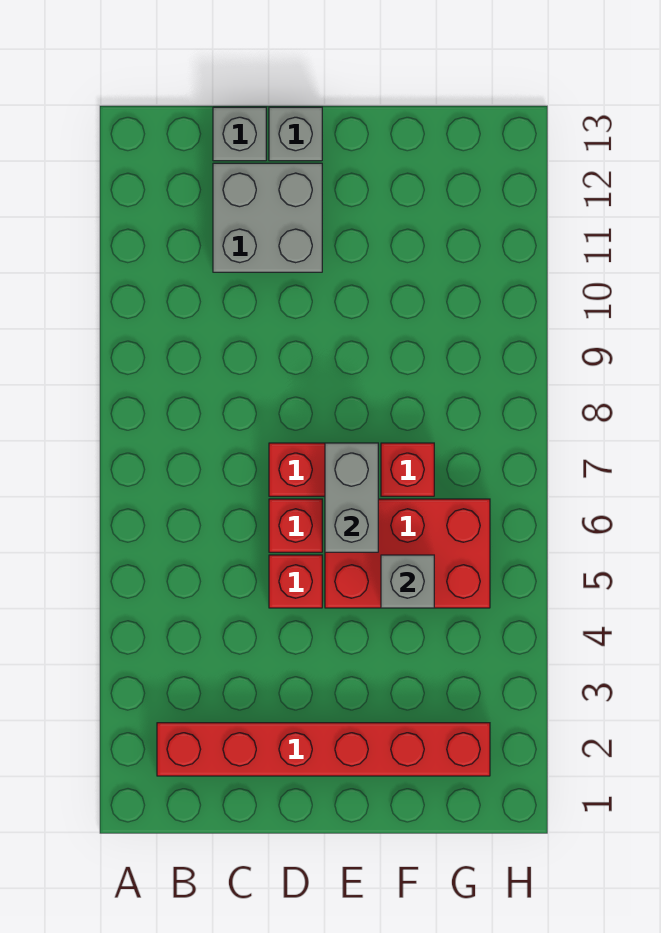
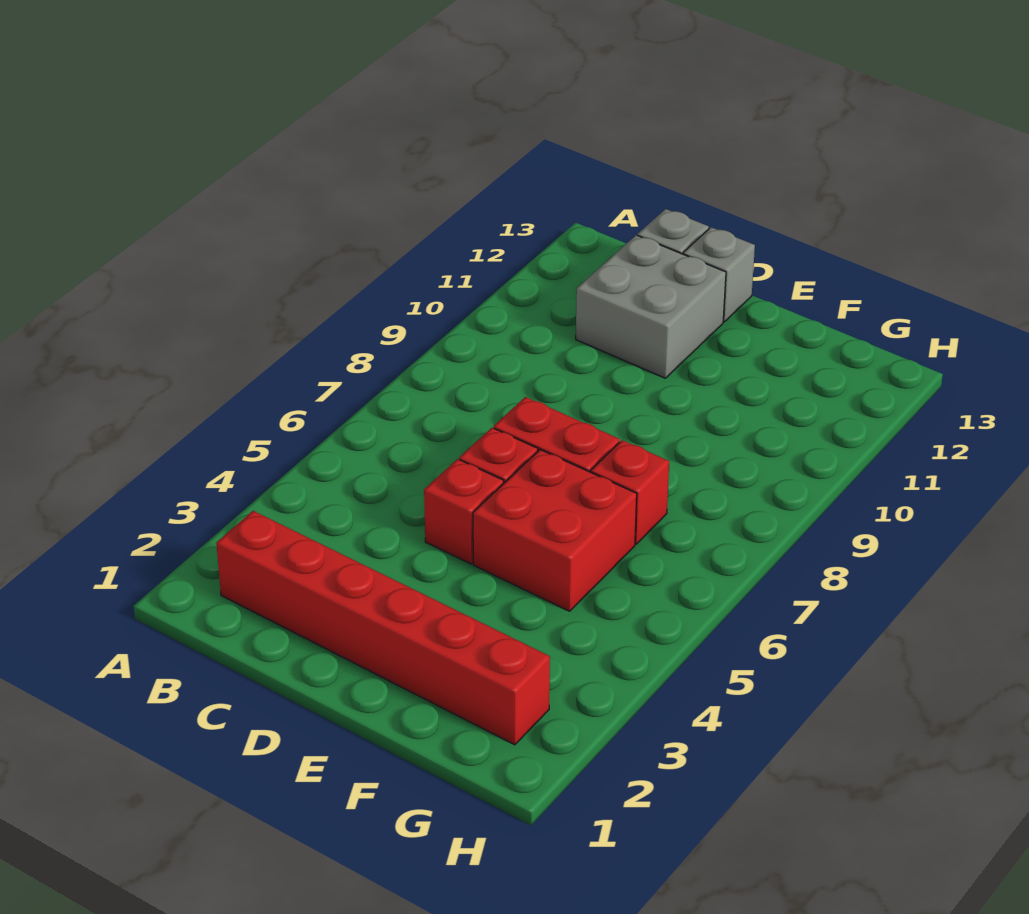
red 2x3 brick [325,499,490,608] -> red 2x2 brick [473,450,637,611]
grey 1x2 brick [325,443,378,552] -> none
grey 1x1 brick [381,555,434,608] -> none

